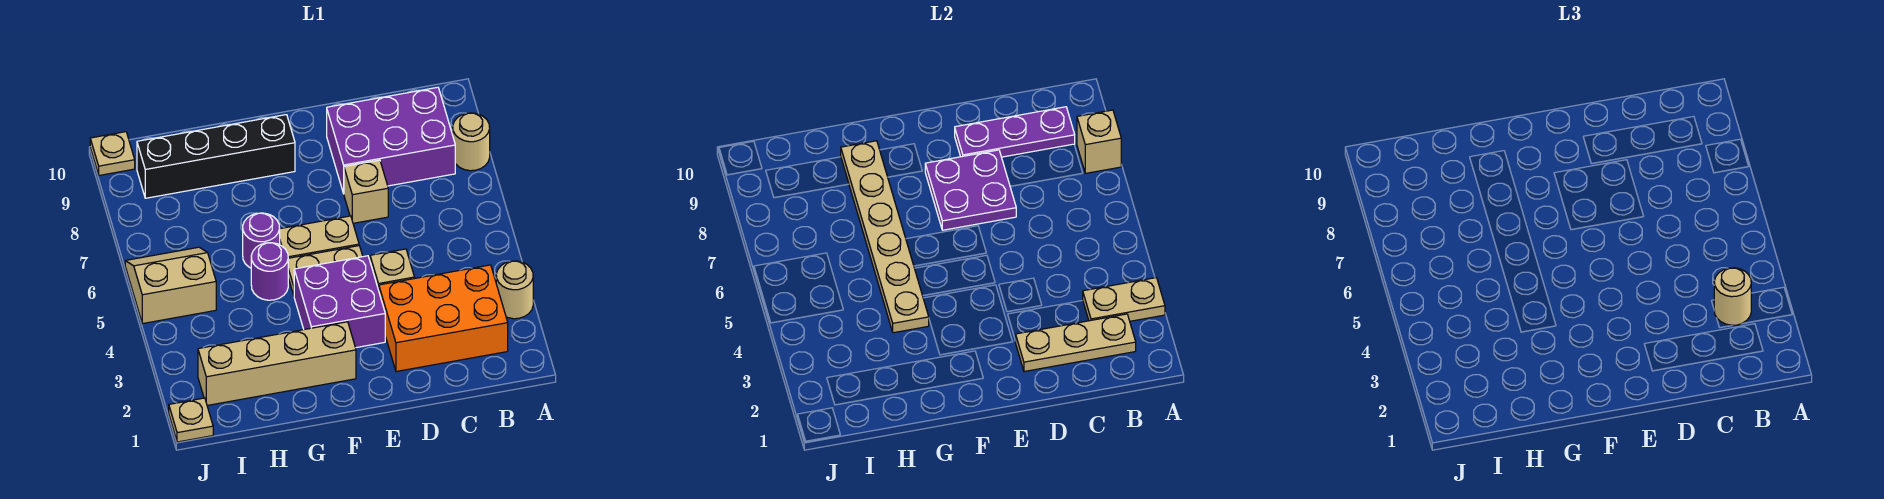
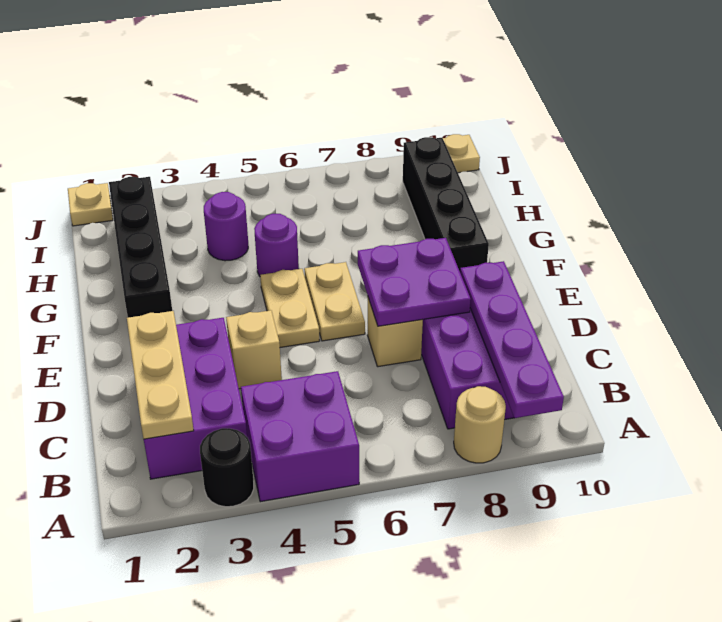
tan 1x1 round brick [496,261,533,319] -> black 1x1 round brick [200,428,254,507]
tan 1x2 plate [1083,278,1165,321] -> none
tan 1x1 brick [1077,110,1121,173] -> none
orange 2x3 brick [379,265,508,372] -> purple 2x3 brick [144,318,247,479]
tan 1x1 round brick [1714,268,1751,325] -> none
purple 1x3 plate [955,107,1075,157] -> purple 1x4 plate [460,261,564,418]
purple 2x2 brick [294,256,385,348] -> purple 2x2 brick moved to [241,371,359,502]
tan 1x4 brick [198,322,356,405] -> black 1x4 brick [109,177,172,318]
tan 1x6 plate [841,141,929,333] -> none
purple 1x1 round brick [243,213,280,268] -> purple 1x1 round brick moved to [204,192,248,261]
tan 2x2 slope [125,247,216,324] -> none

